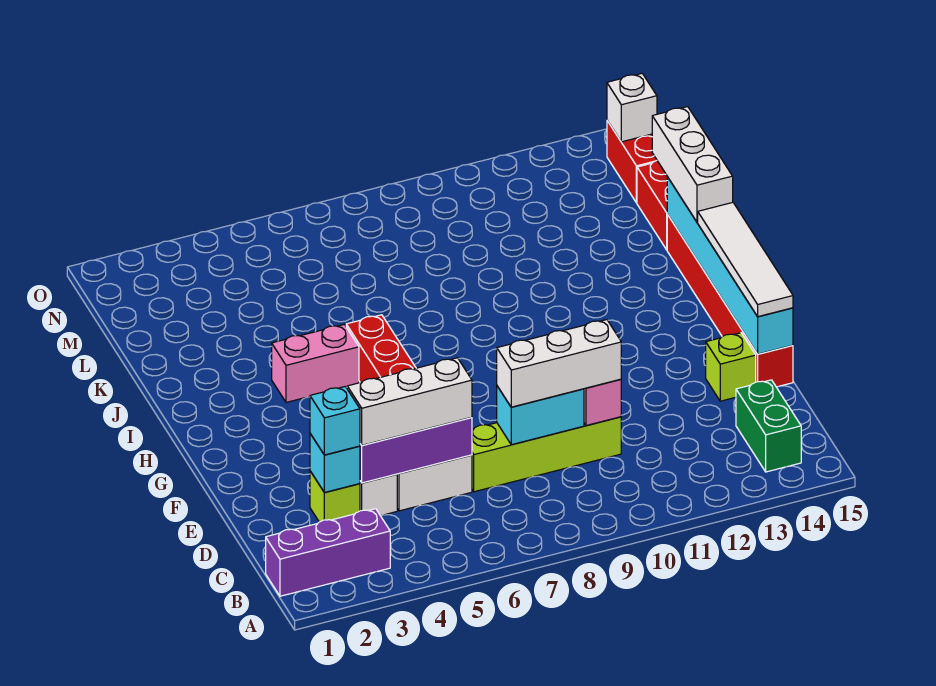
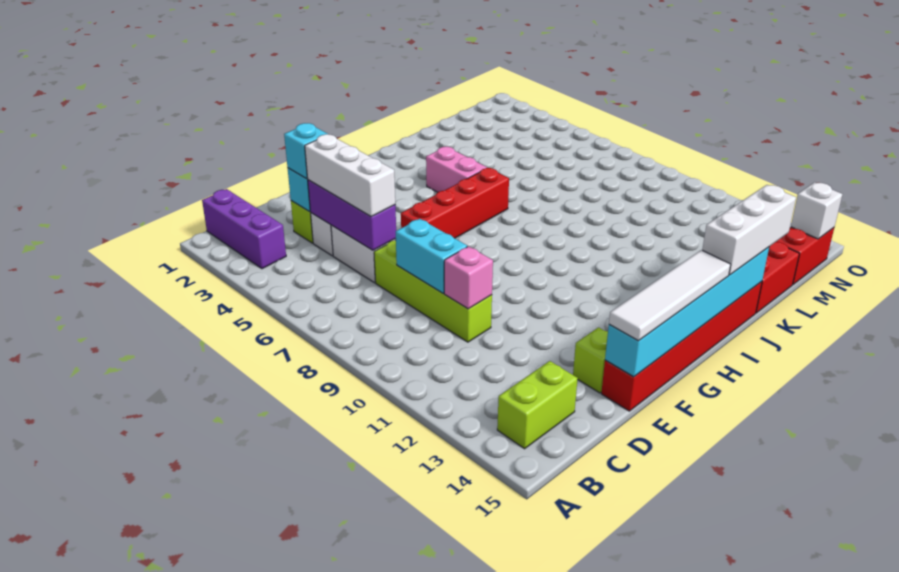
green 1x2 brick [736,380,801,472] -> lime 1x2 brick [497,361,578,449]
white 1x3 brick [497,320,621,407] -> none

